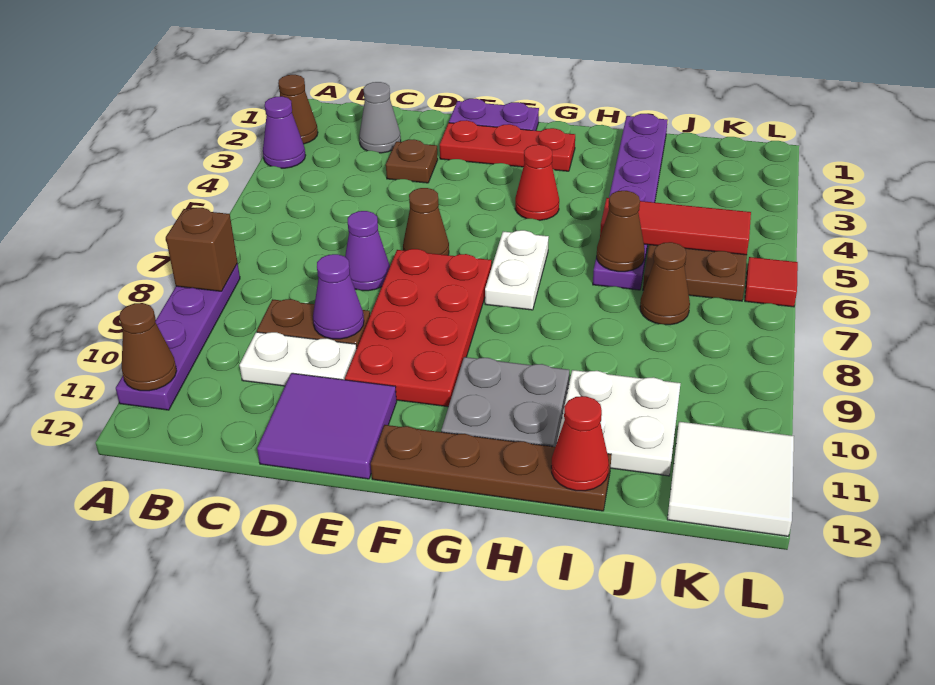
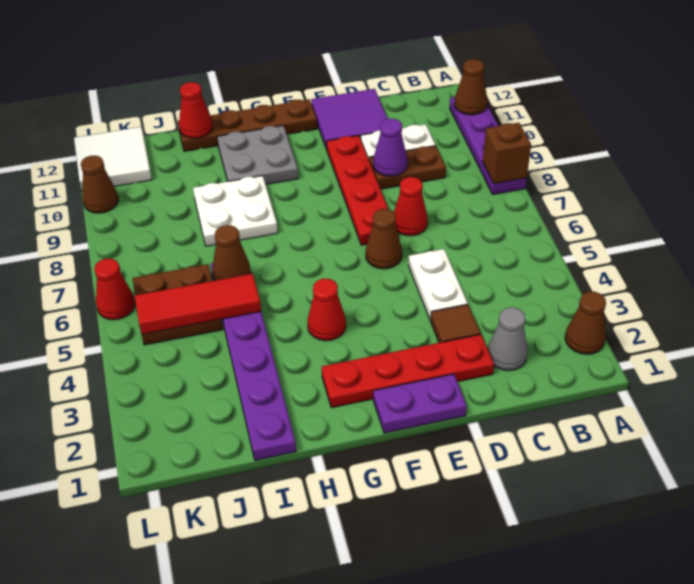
purple 1x1 cone [263,96,306,168] -> none
brown 1x1 plate [386,140,438,183] -> brown 1x1 tile [431,305,481,343]
purple 1x1 cone [345,211,390,291] -> red 1x1 cone [394,177,428,236]
red 1x3 plate [440,120,575,171] -> red 1x4 plate [322,334,494,408]
red 2x4 plate [345,249,492,407] -> red 1x4 plate [327,136,388,245]
white 1x2 plate [485,230,549,310] -> white 1x2 plate moved to [408,249,468,321]
white 2x2 plate [557,370,681,476] -> white 2x2 plate moved to [193,176,278,246]
brown 1x1 cone [640,242,690,325] -> brown 1x1 cone moved to [81,156,118,213]
red 1x1 tile [745,257,798,307] -> red 1x1 cone [94,259,135,320]

